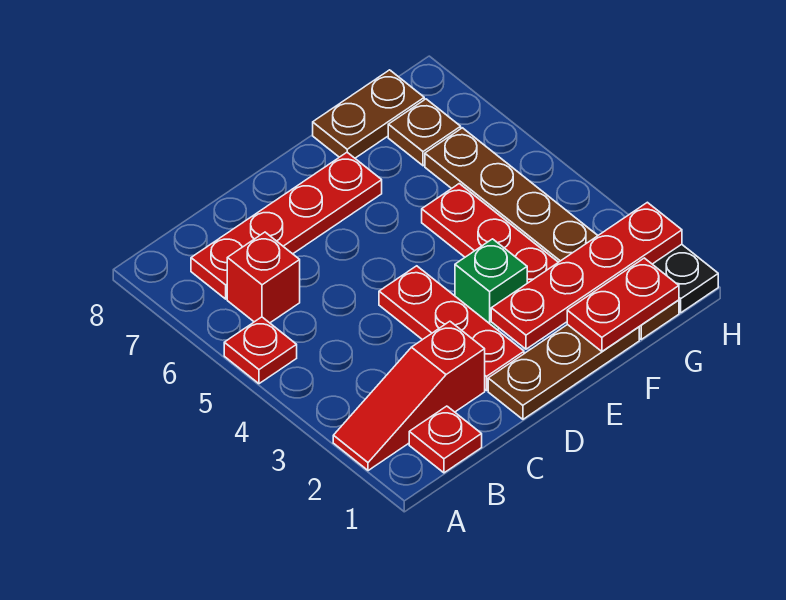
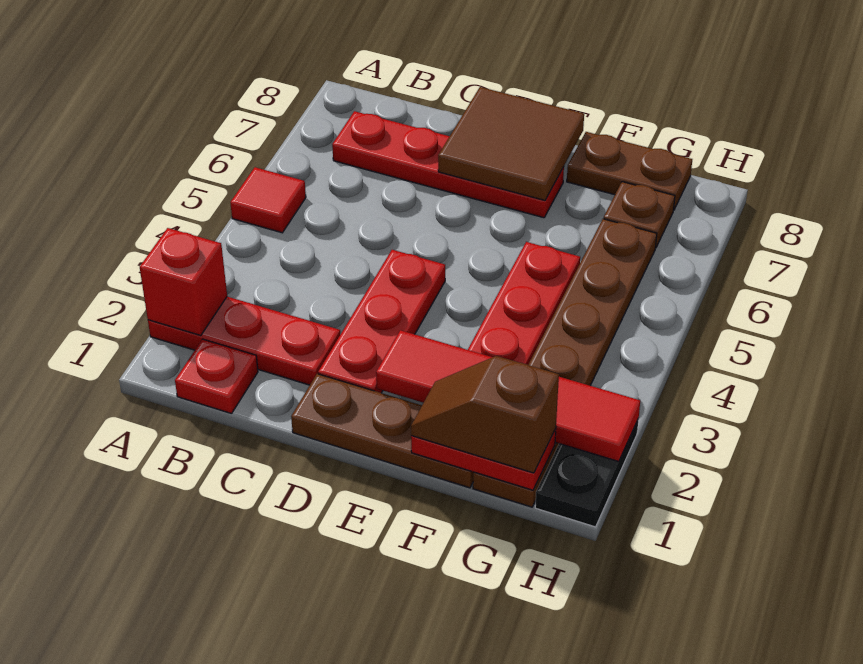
red 1x3 slope [333,321,485,471] -> red 1x3 plate [148,297,340,385]
red 1x1 plate [224,317,297,384] -> red 1x1 tile [230,167,306,233]
red 1x1 brick [227,232,300,323] -> red 1x1 brick moved to [140,228,227,336]
none -> brown 2x2 tile [438,87,584,200]
red 1x4 plate [491,202,682,349] -> red 1x4 tile [376,330,640,462]
green 1x1 brick [455,239,527,330] -> none
none -> brown 1x2 slope [411,356,559,473]

